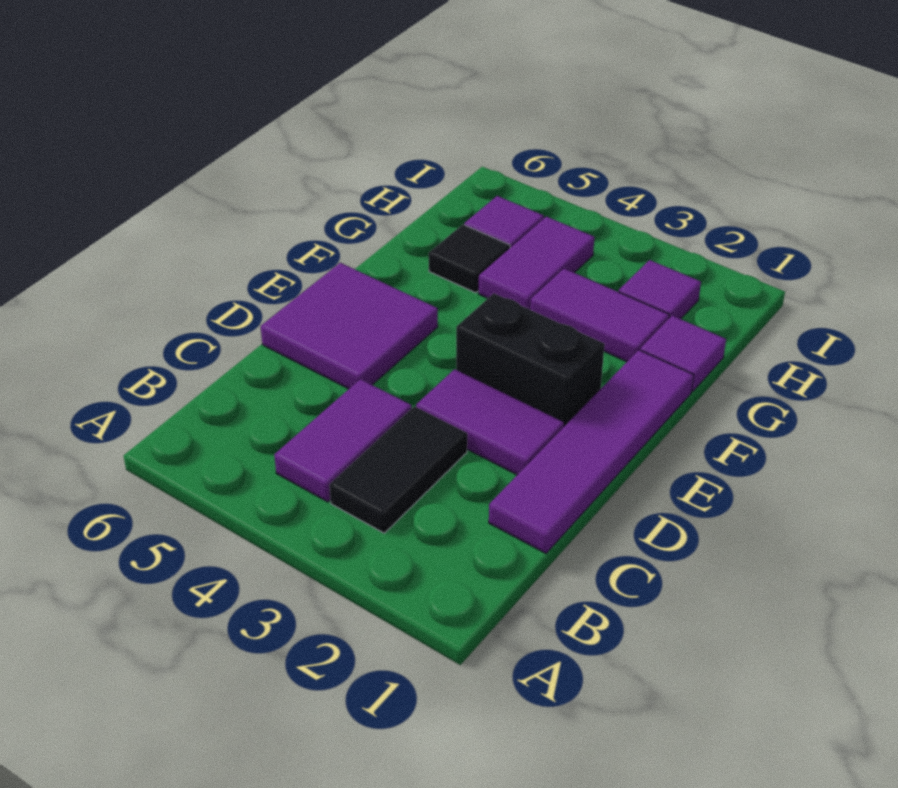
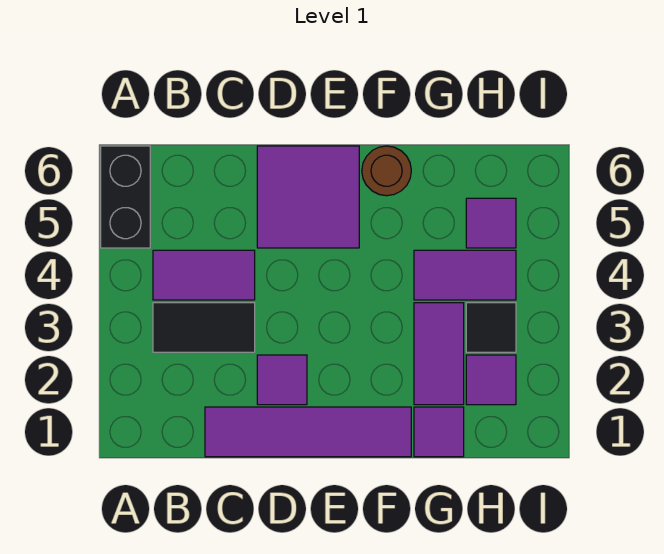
purple 1x2 tile [416,369,564,475] -> purple 1x1 tile [257,355,307,405]
black 1x2 brick [456,293,605,426] -> black 1x2 brick moved to [101,146,150,248]
none -> brown 1x1 round brick [362,146,411,196]
black 1x1 tile [429,225,510,293] -> black 1x1 tile moved to [466,303,516,352]

